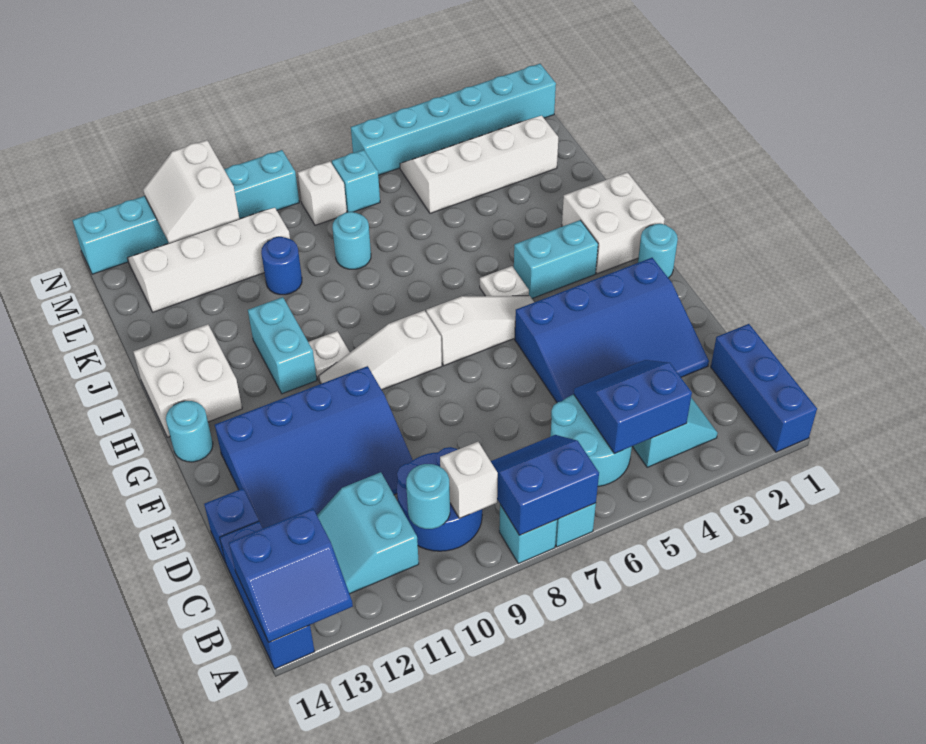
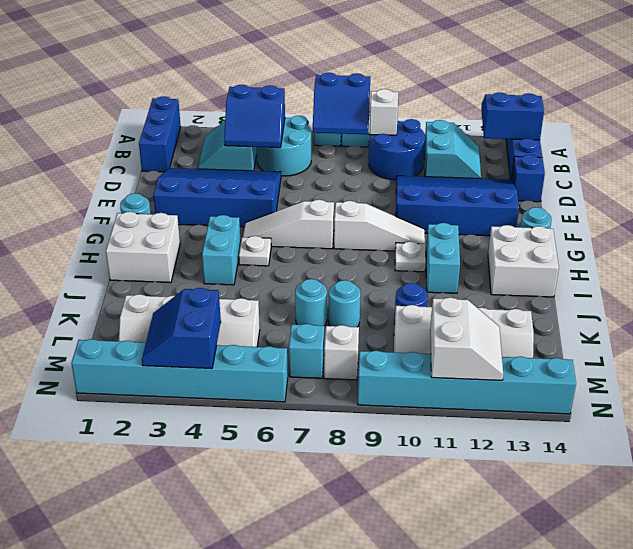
cyan 1x1 round brick [406,464,450,529] -> cyan 1x1 round brick moved to [295,279,327,326]
cyan 1x2 brick [514,220,598,298] -> cyan 1x2 brick turned to [202,215,241,285]
none -> blue 2x2 slope [142,288,221,369]

